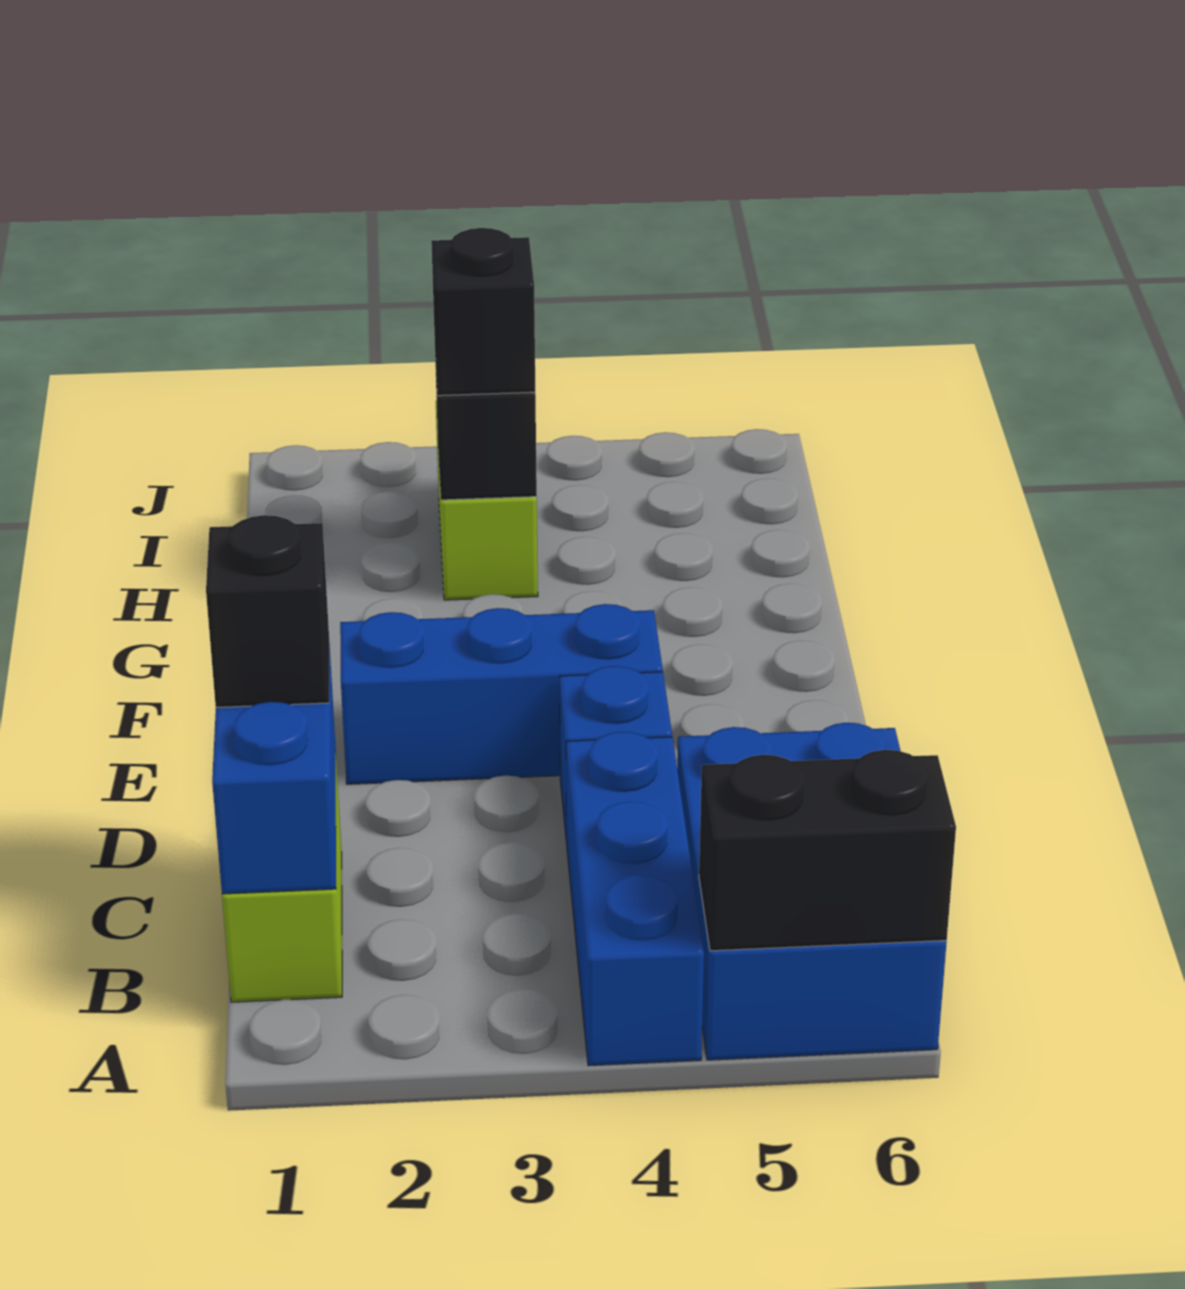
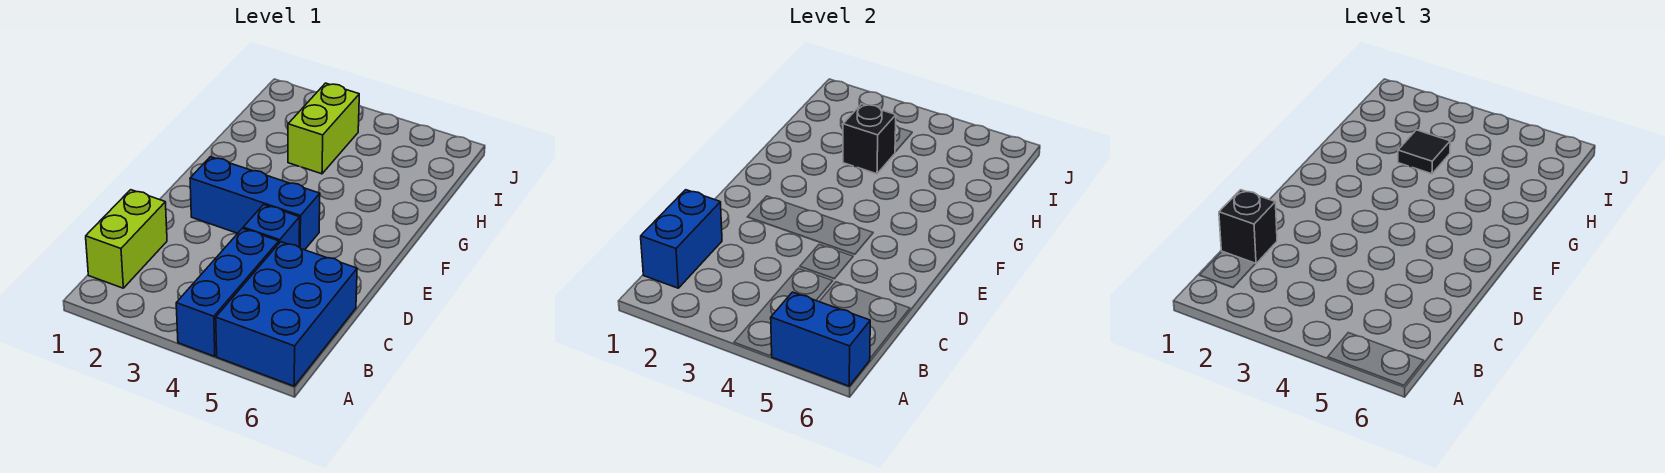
black 1x2 brick [699,750,956,951] -> blue 1x2 brick [771,292,870,386]
black 1x1 brick [431,228,535,396] -> black 1x1 tile [1398,130,1450,174]

